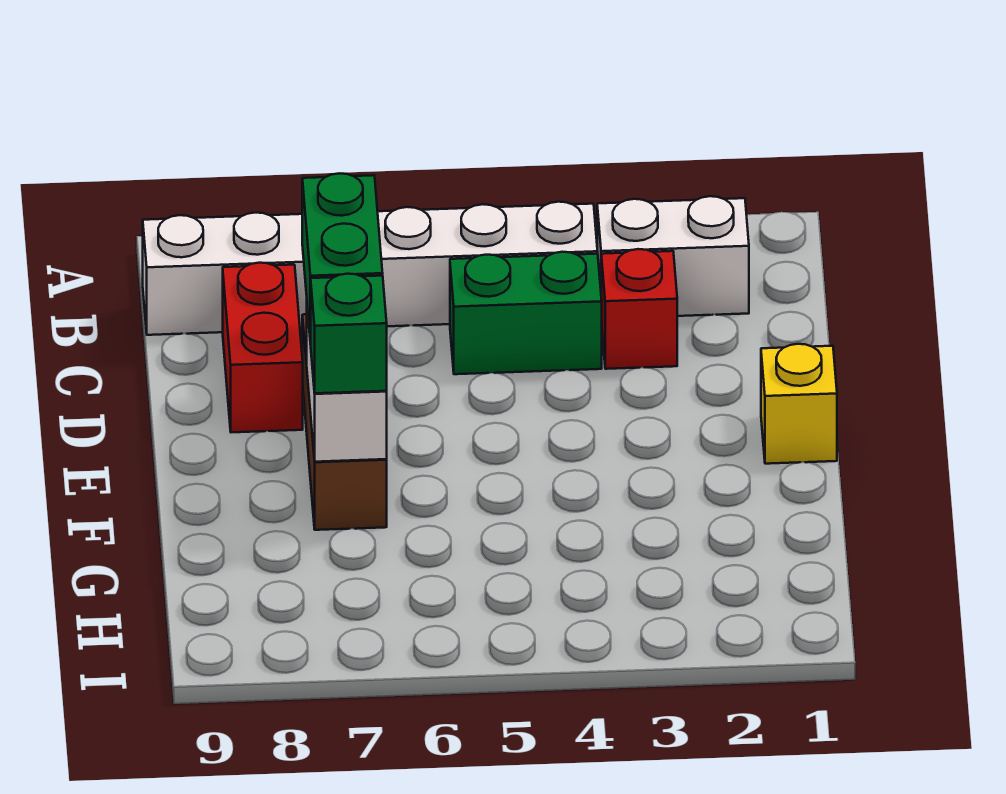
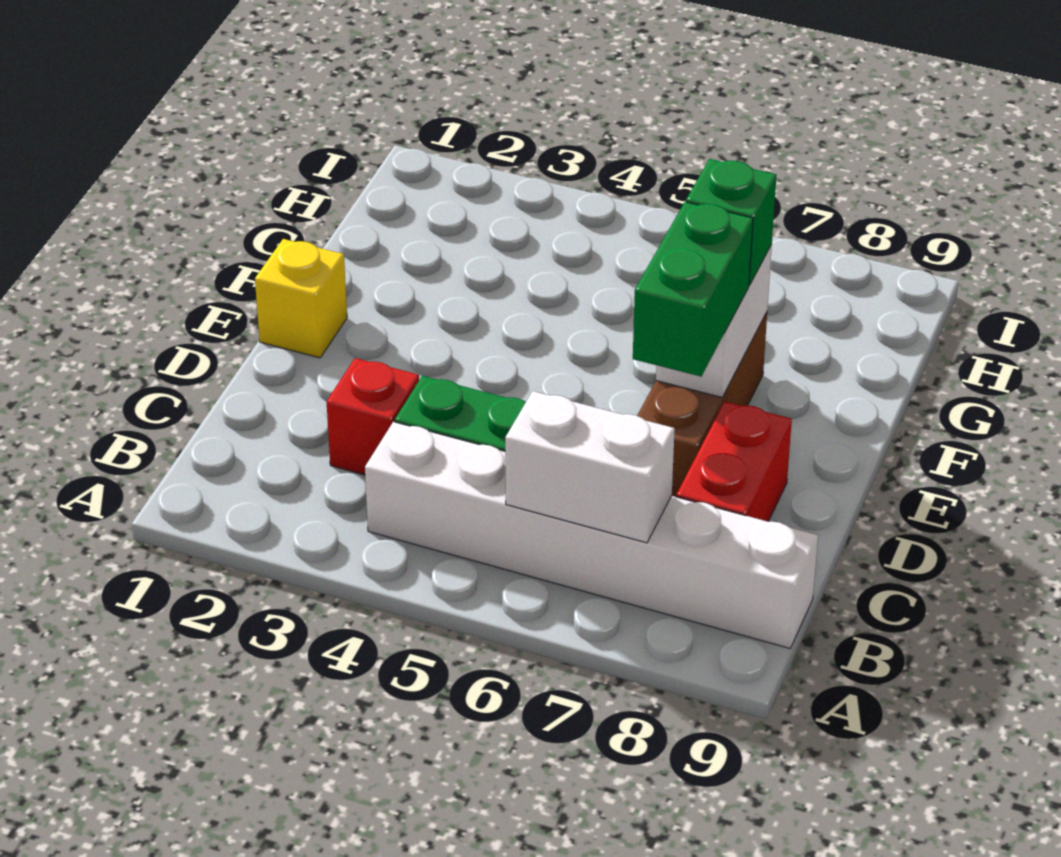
white 1x2 brick [597,196,749,316] -> white 1x2 brick moved to [505,391,675,543]

